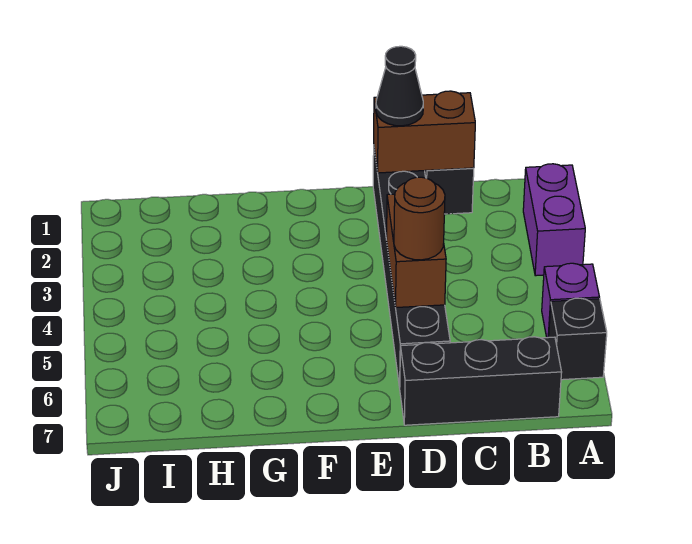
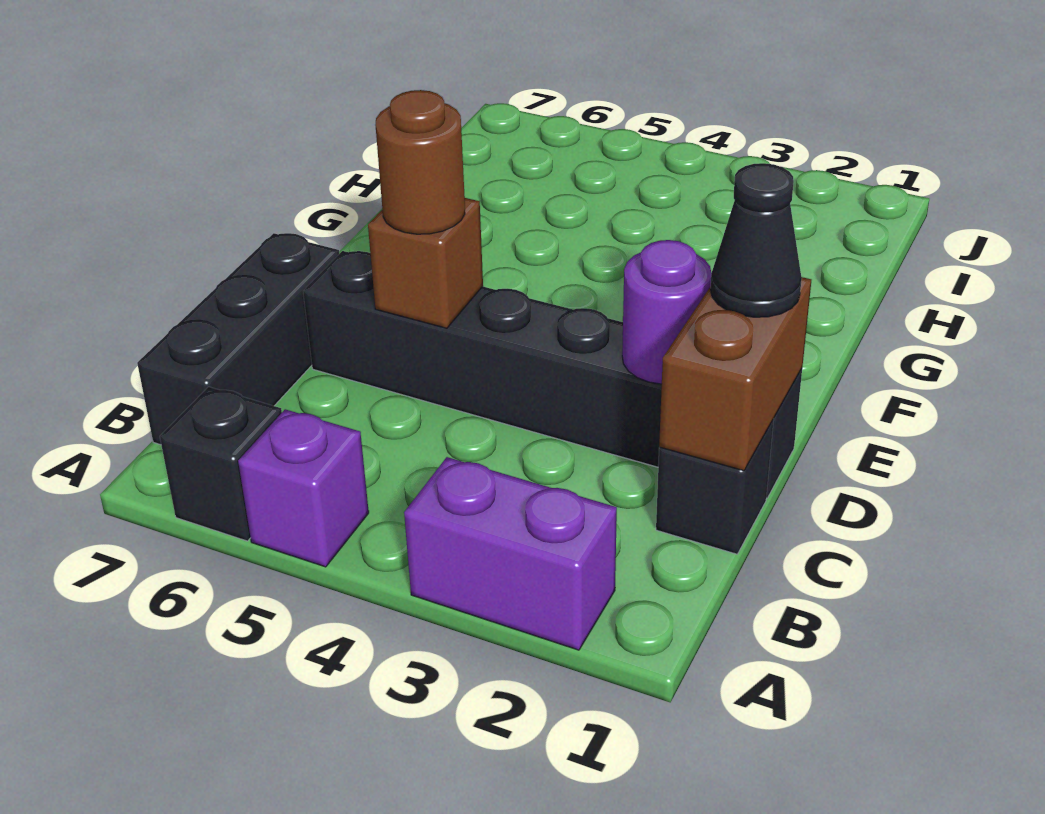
none -> purple 1x1 round brick [622,240,711,384]
brown 1x2 brick [387,194,446,308] -> brown 1x1 brick [368,198,483,328]

